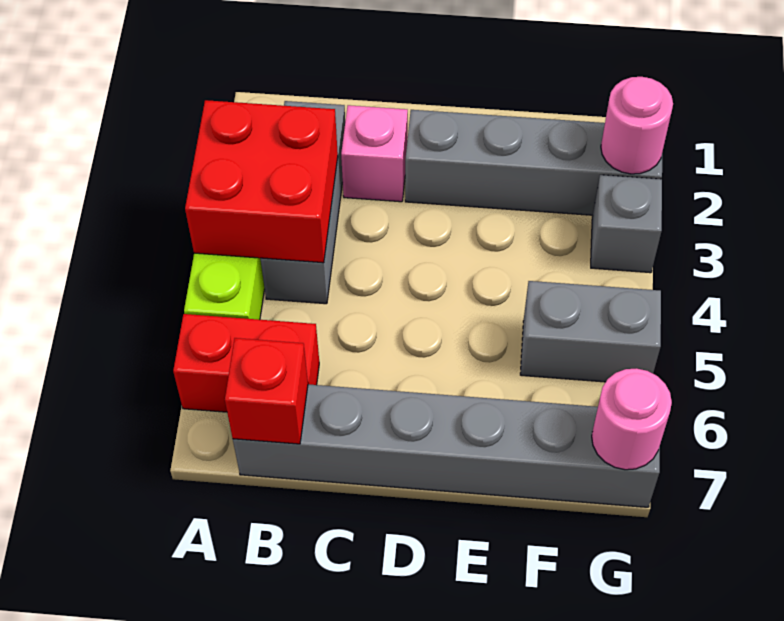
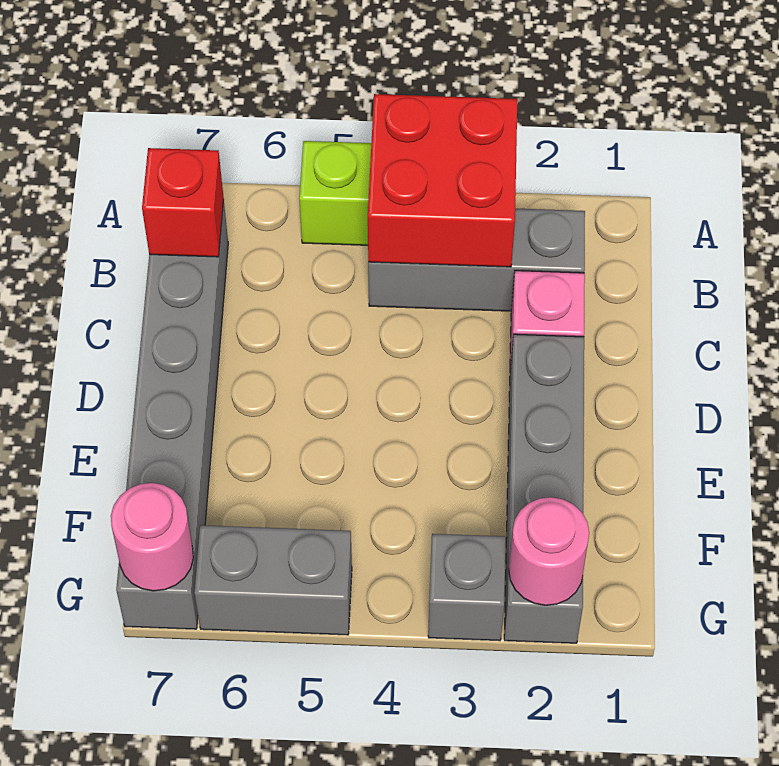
red 1x2 brick [173,314,319,412] -> none
grey 1x2 brick [520,281,661,382] -> grey 1x2 brick turned to [194,525,352,635]

